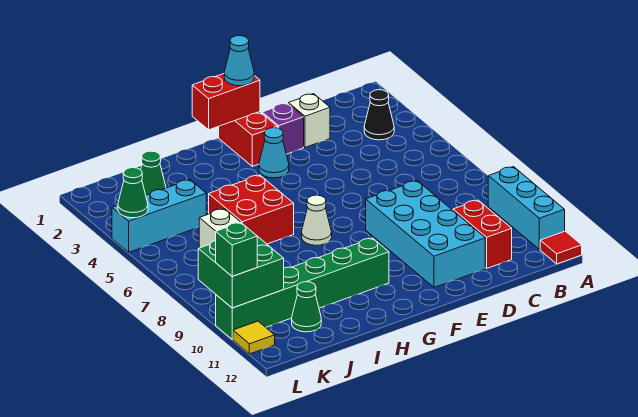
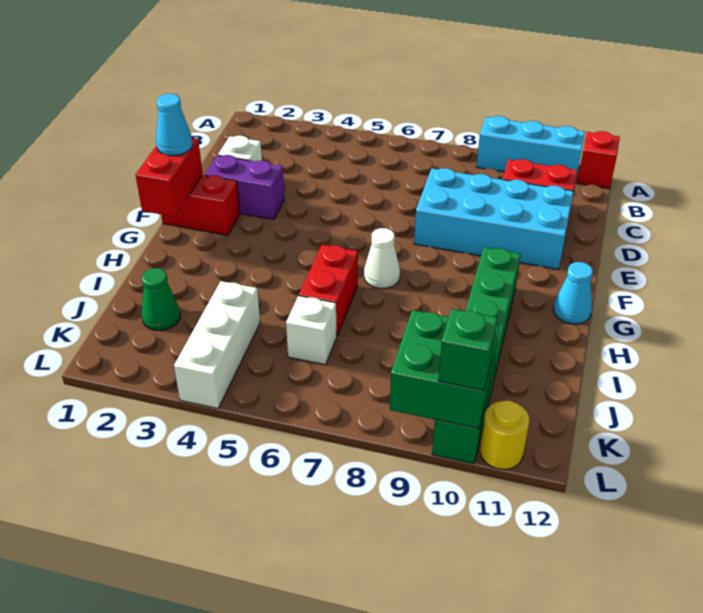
red 1x1 tile [540,231,582,264] -> red 1x1 brick [577,131,620,188]
black 1x1 cone [364,90,394,140] -> none
purple 1x1 brick [262,103,304,154] -> purple 1x2 brick [205,155,285,220]
cyan 1x1 cone [259,128,289,178] -> cyan 1x1 cone moved to [553,262,593,324]
red 2x2 brick [209,175,294,244] -> red 1x2 brick [299,245,358,336]
cyan 1x3 brick [112,180,206,252] -> white 1x3 brick [174,281,260,409]
green 1x1 cone [292,282,321,332] -> none
green 1x1 cone [118,168,148,218] -> none
yellow 1x1 tile [233,321,275,354] -> yellow 1x1 round brick [480,401,529,470]

